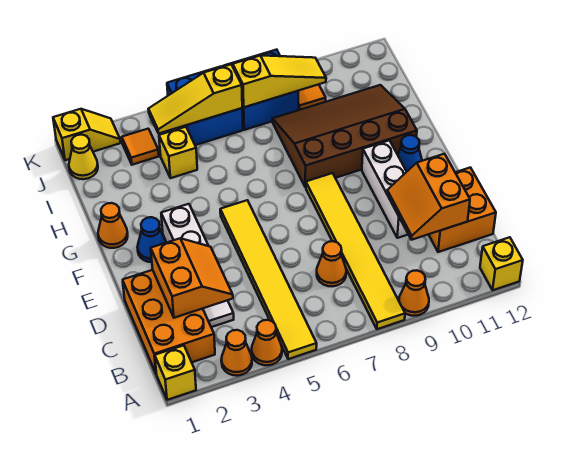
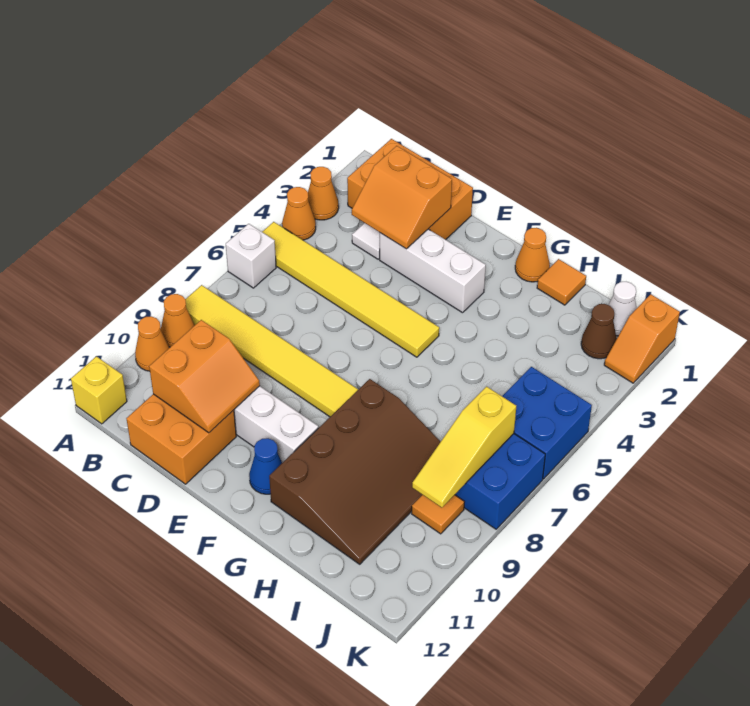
yellow 1x1 brick [155,345,196,400] -> none
none -> white 1x1 brick [226,224,276,288]
orange 1x1 cone [317,241,346,286] -> orange 1x1 cone moved to [135,316,169,371]
orange 2x2 slope [387,154,470,240] -> orange 2x2 slope turned to [149,320,260,433]
blue 1x1 cone [137,217,166,262] -> none
yellow 1x1 brick [159,127,197,178] -> none
yellow 1x1 cone [69,135,98,179] -> white 1x1 cone [609,282,637,336]
none -> brown 1x1 cone [581,304,617,359]
orange 1x1 tile [122,129,159,165] -> orange 1x1 tile moved to [537,259,586,305]
yellow 1x3 slope [148,65,243,133] -> none
yellow 1x2 slope [53,109,121,160] -> orange 1x2 slope [604,294,680,383]

